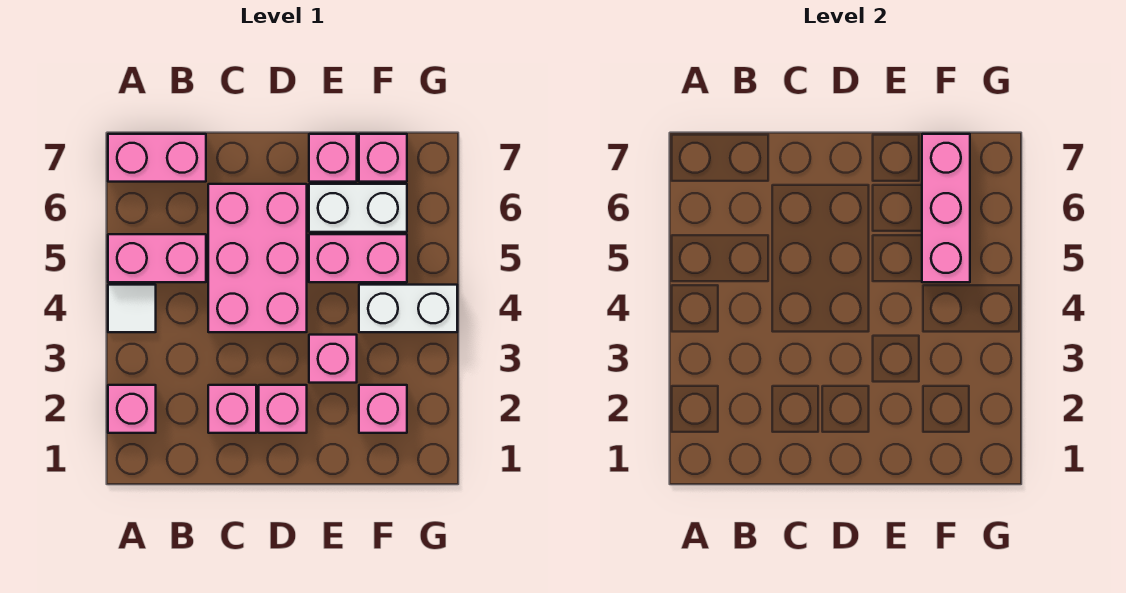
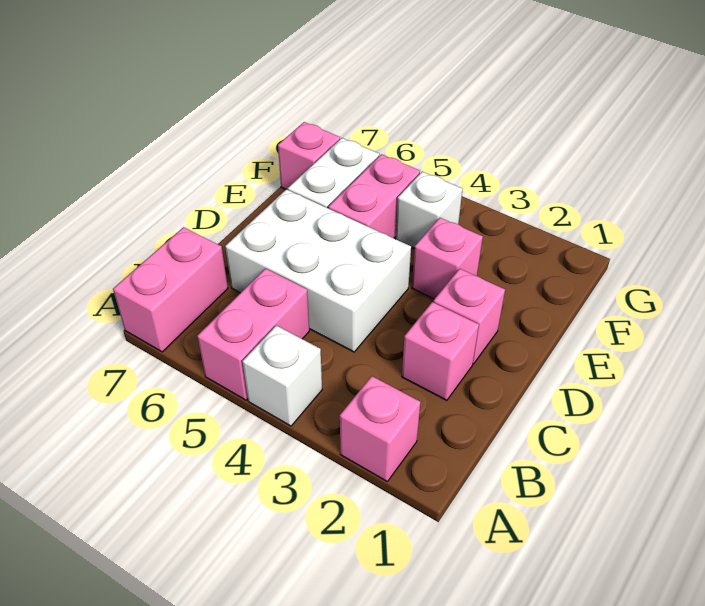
white 1x1 tile [108,285,156,332] -> white 1x1 brick [243,325,322,426]
pink 2x3 brick [208,184,307,332] -> white 2x3 brick [225,189,411,352]
pink 1x1 brick [309,134,357,182] -> none
pink 1x1 brick [359,385,407,433] -> none
white 1x2 brick [359,285,457,332] -> white 1x1 brick [396,172,463,248]
pink 1x3 brick [922,134,970,282] -> none

